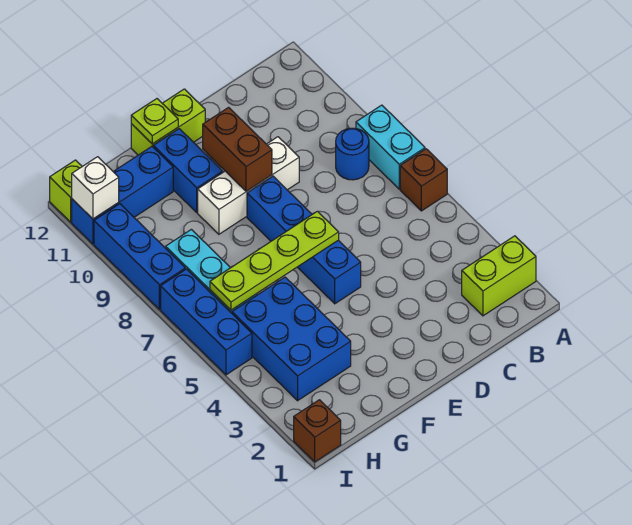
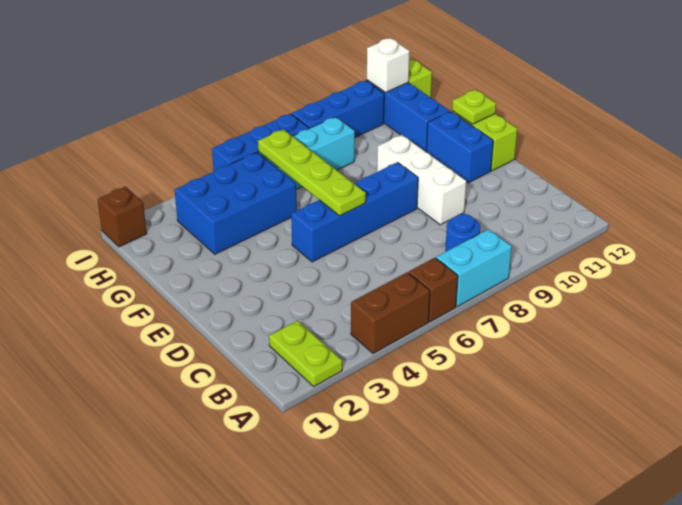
lime 1x2 brick [462,236,536,316] -> lime 1x2 plate [269,321,342,386]
brown 1x2 brick [203,107,272,191] -> brown 1x2 brick moved to [351,272,430,353]
blue 1x2 brick [153,129,223,212] -> blue 1x2 brick turned to [426,112,493,183]

